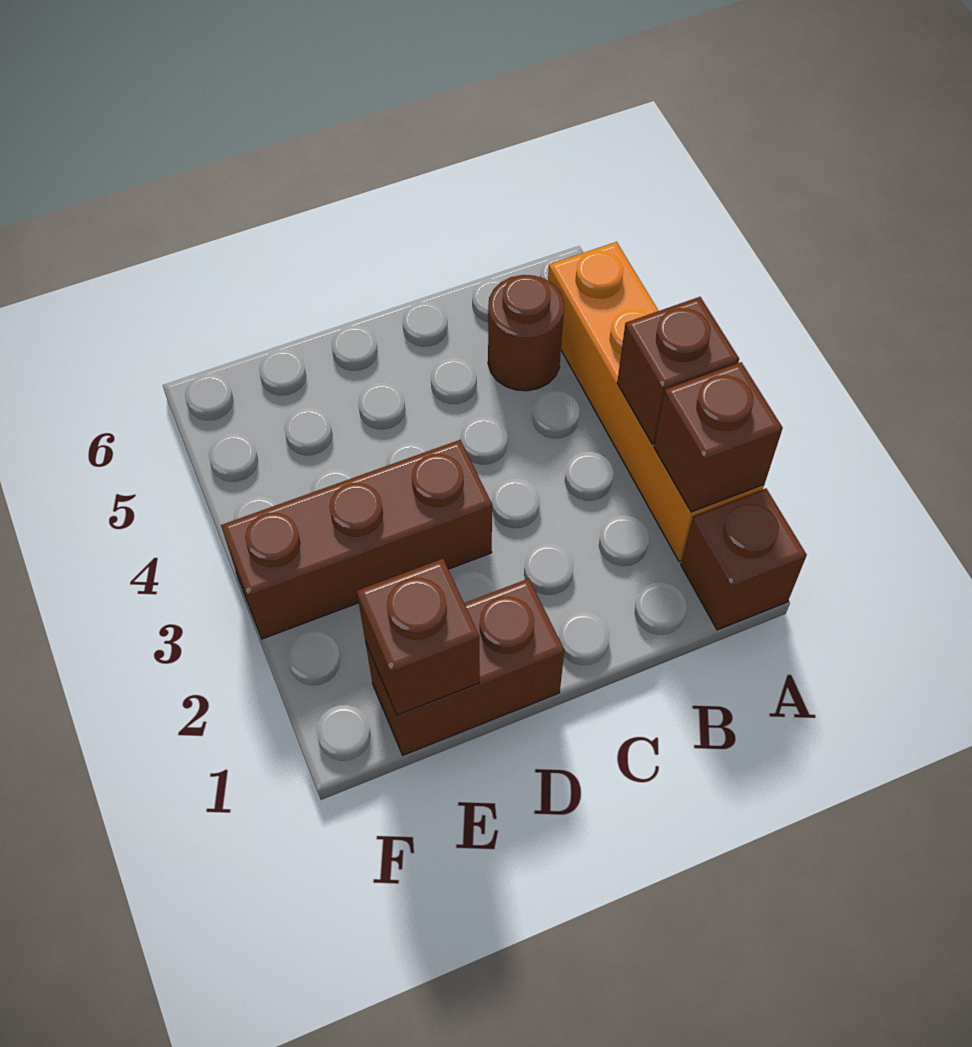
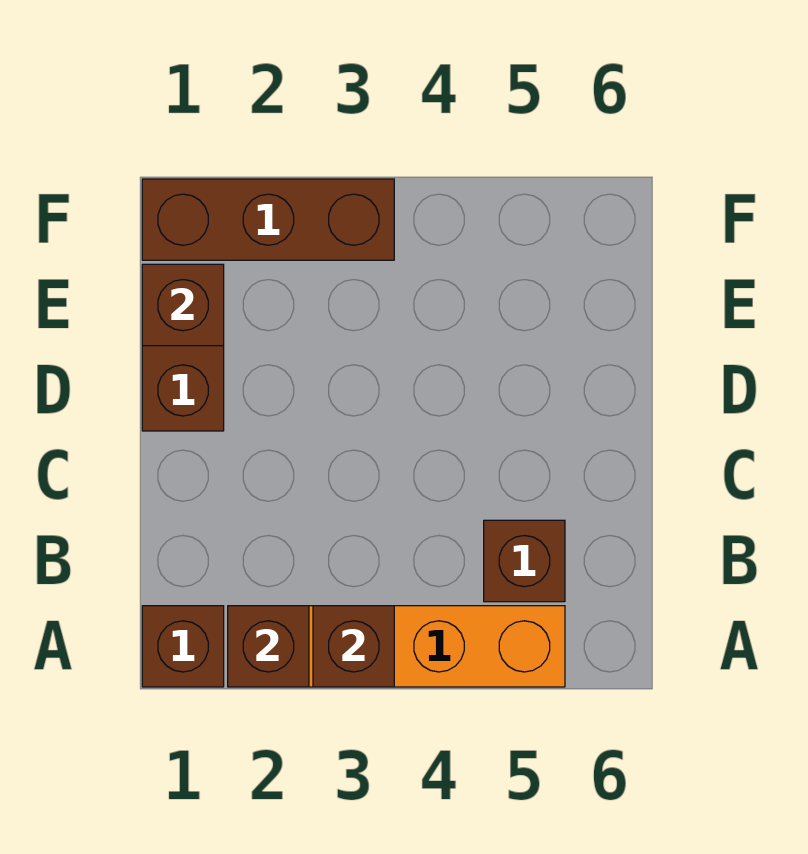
brown 1x1 round brick [488,275,564,391] -> brown 1x1 brick [484,520,565,602]
brown 1x3 brick [221,440,492,639] -> brown 1x3 brick turned to [142,179,394,260]

